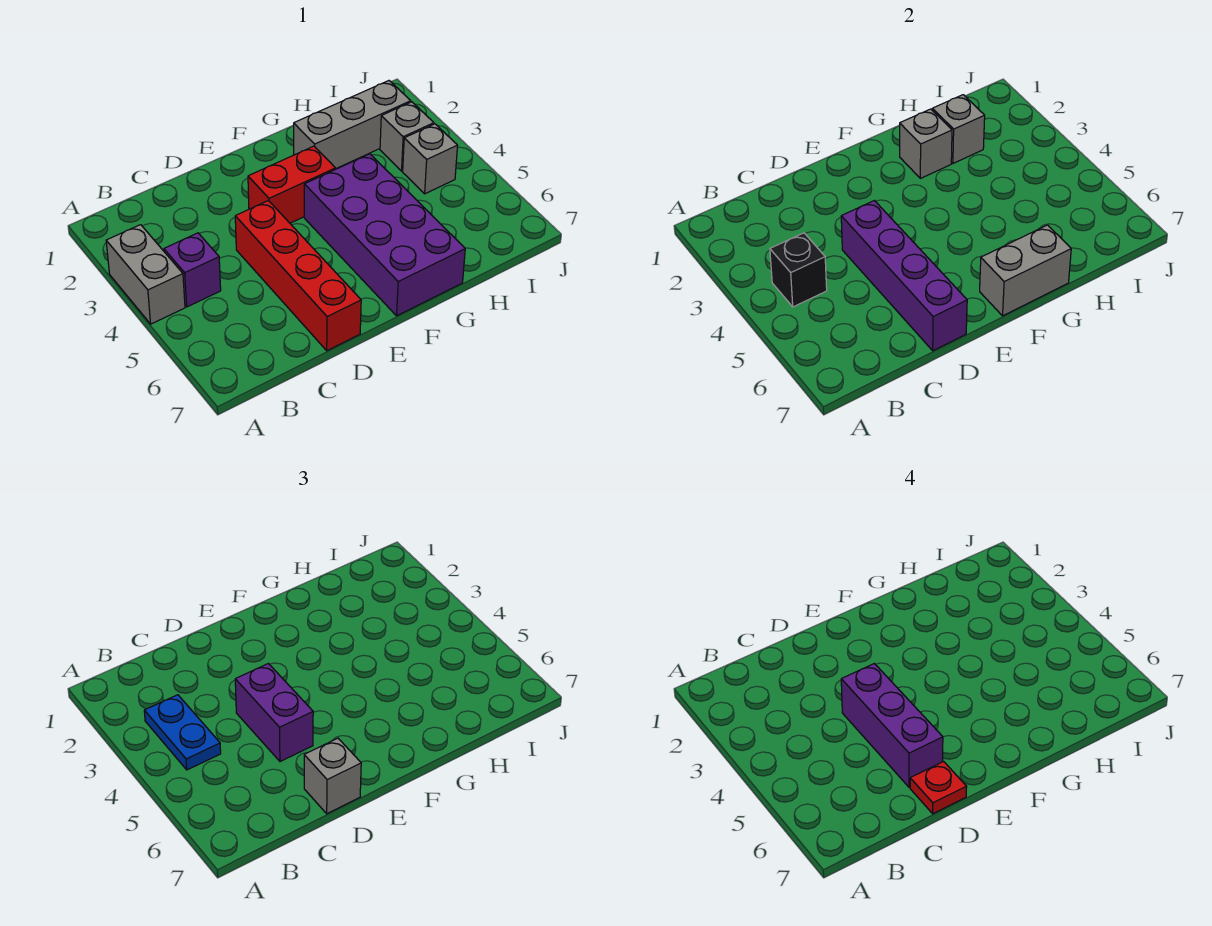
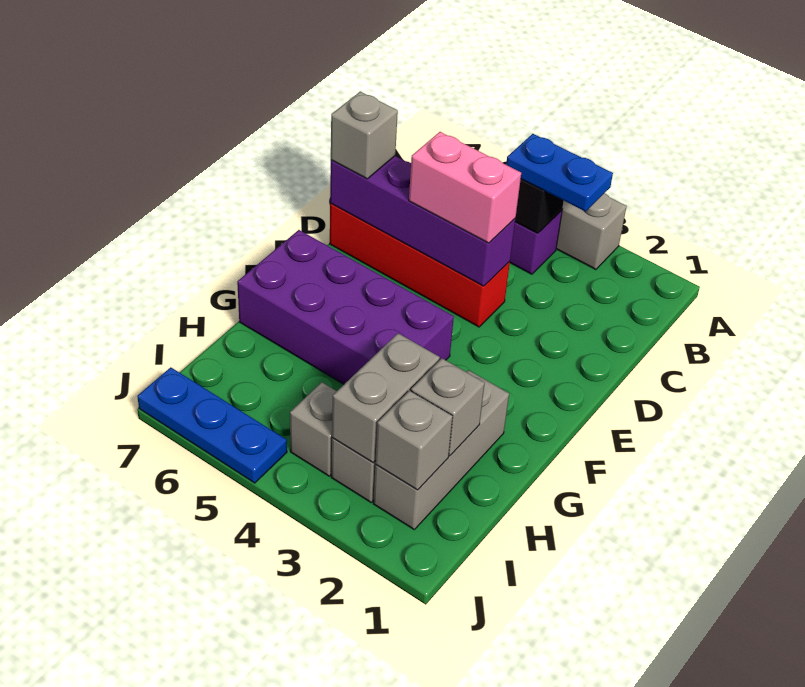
purple 1x2 brick [235,664,313,762] -> pink 1x2 brick [409,132,521,243]
purple 1x3 brick [841,664,943,787] -> none
red 1x1 plate [910,762,967,814] -> none
red 1x2 brick [248,146,336,223] -> none
grey 1x2 brick [980,225,1071,316] -> grey 1x2 brick moved to [332,333,440,463]
grey 1x1 brick [900,109,952,178] -> grey 1x1 brick moved to [375,390,453,490]
none -> blue 1x3 plate [137,367,287,483]

